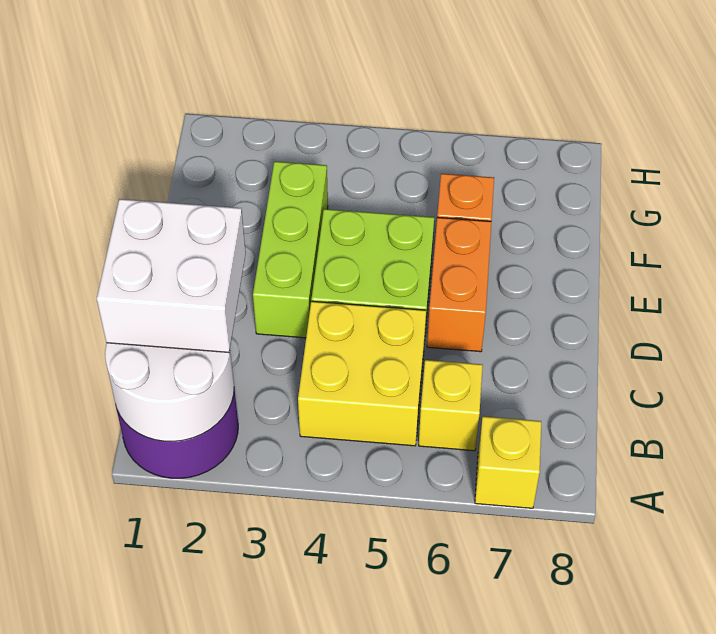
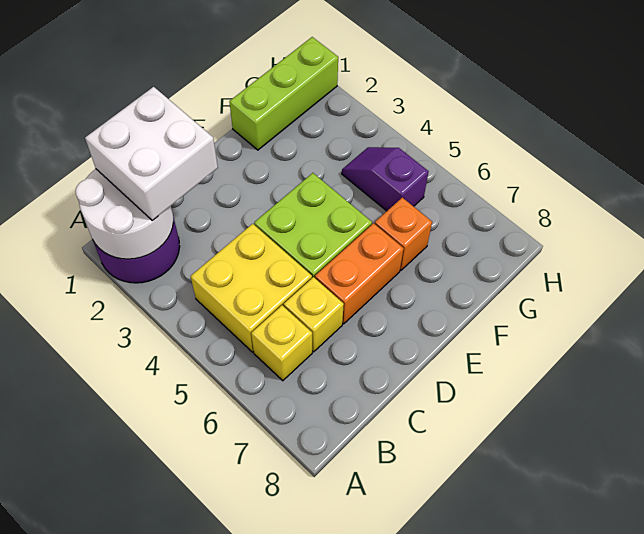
yellow 1x1 brick [475,416,541,508] -> yellow 1x1 brick moved to [284,277,344,352]
lime 1x3 brick [253,161,328,338] -> lime 1x3 brick moved to [229,37,338,150]
none -> purple 1x2 slope [342,147,429,211]

